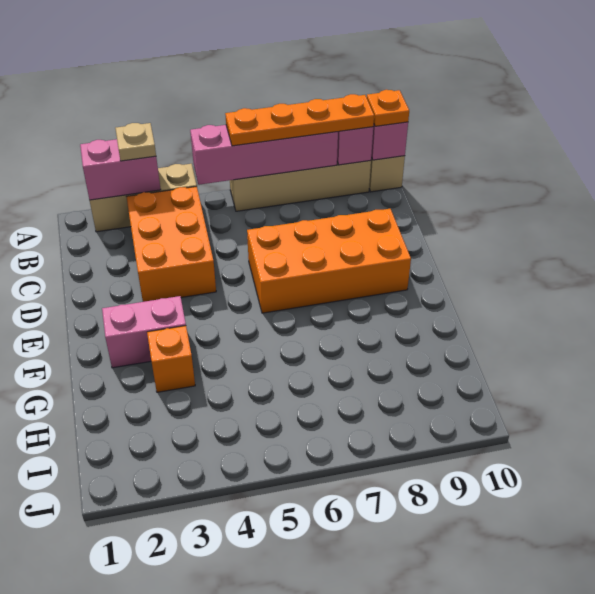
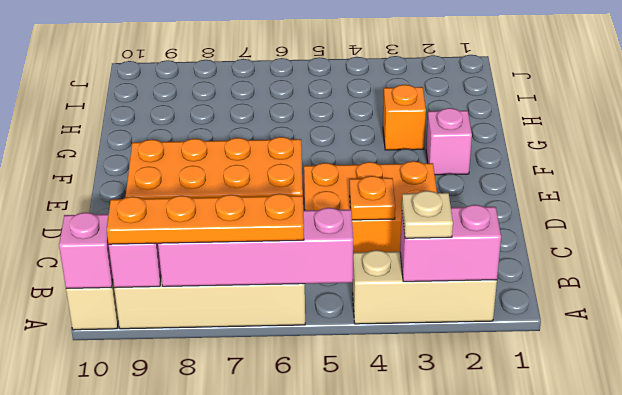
orange 1x1 plate [367,90,409,126] -> orange 1x1 plate moved to [350,176,395,220]
orange 2x3 brick [127,186,216,302] -> orange 2x3 brick turned to [304,161,437,253]
pink 1x2 brick [102,296,186,368] -> pink 1x1 brick [426,108,472,175]

